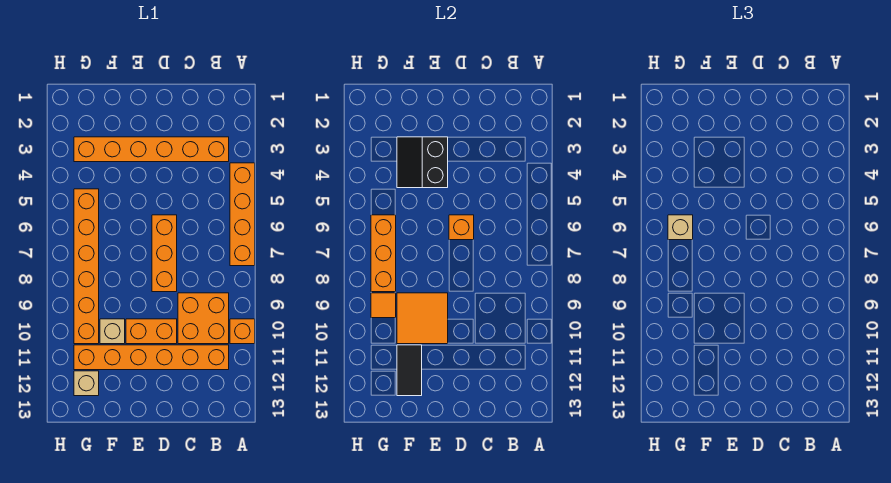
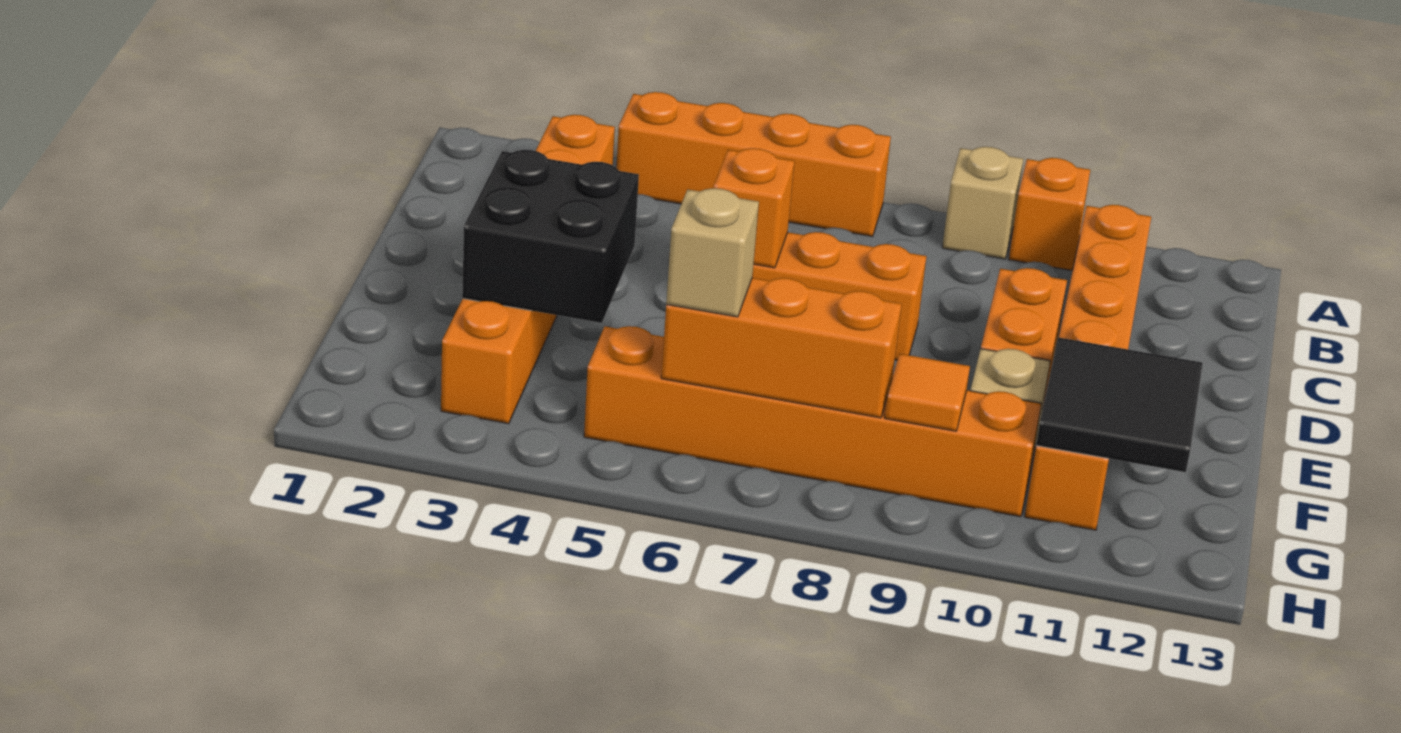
orange 2x2 brick [178,293,229,344] -> none
black 2x2 slope [397,137,448,188] -> black 2x2 brick [462,150,639,323]
orange 2x2 tile [397,293,448,344] -> none
black 1x2 tile [397,345,422,396] -> black 2x2 tile [1036,337,1203,472]
tan 1x1 brick [74,371,99,396] -> tan 1x1 brick moved to [942,147,1023,259]

